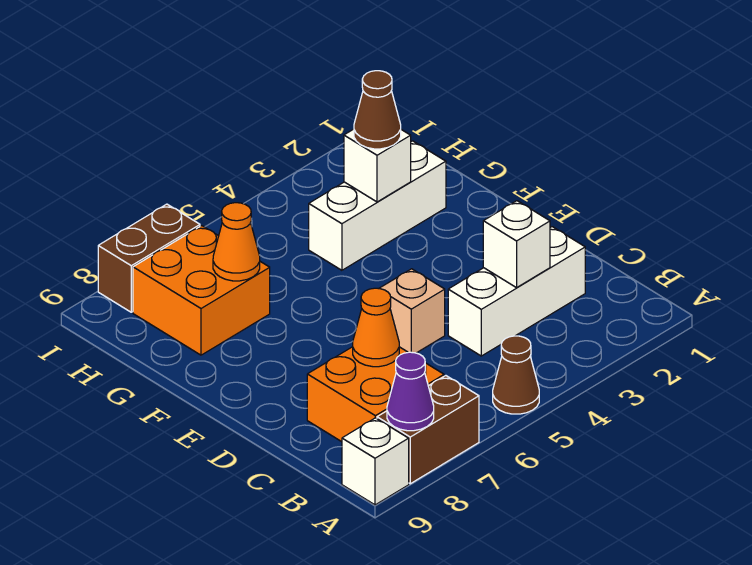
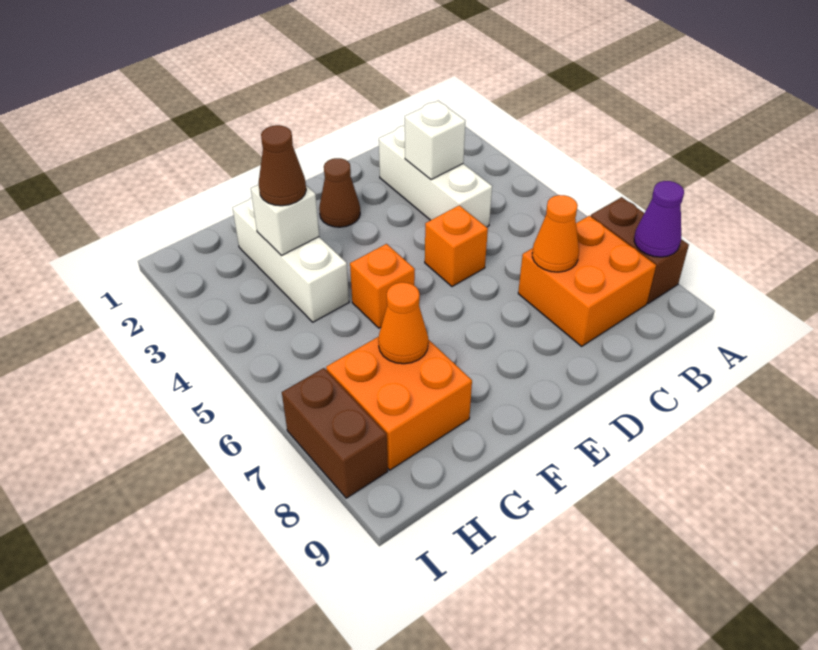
brown 1x1 cone [493,336,539,414] -> brown 1x1 cone moved to [319,158,360,227]
white 1x1 brick [342,418,409,505] -> none
tan 1x1 brick [379,269,445,353] -> orange 1x1 brick [425,205,488,287]
none -> orange 1x1 brick [350,244,415,328]

